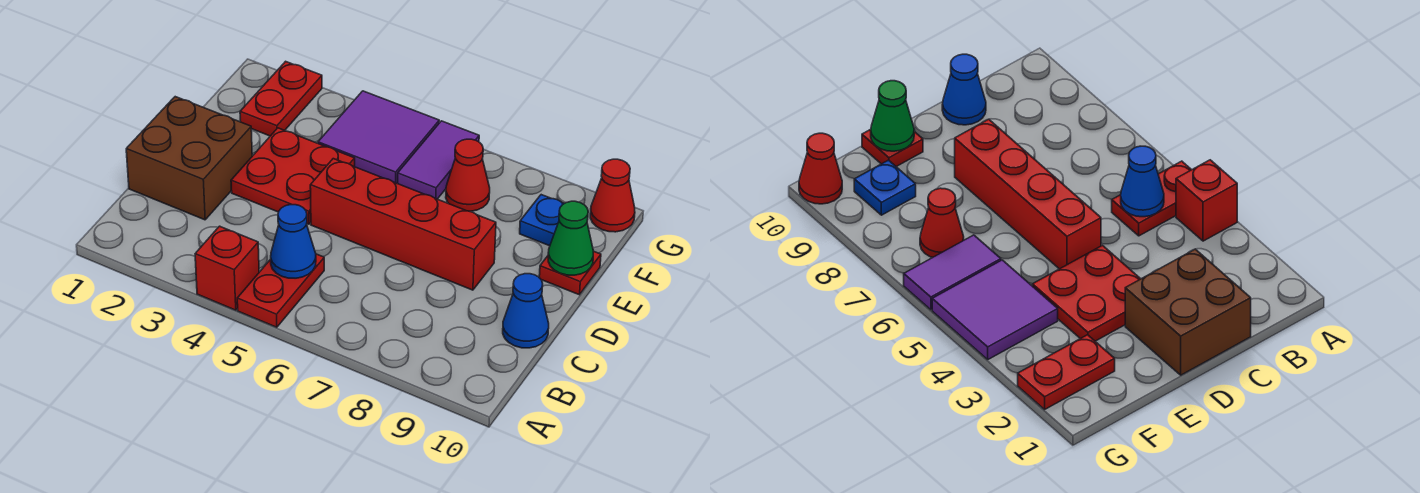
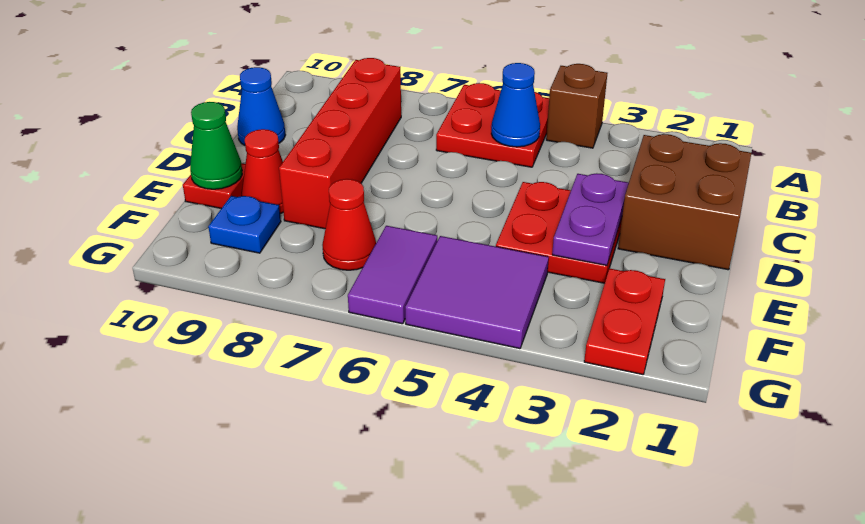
red 1x1 brick [195,226,259,310] -> brown 1x1 brick [546,64,607,148]
red 1x2 plate [237,254,324,327] -> red 2x2 plate [436,83,549,167]
none -> purple 1x2 plate [552,173,629,265]
red 1x4 brick [310,159,496,290] -> red 1x4 brick turned to [279,58,401,229]
red 1x1 cone [590,159,635,232] -> red 1x1 cone moved to [242,129,283,214]

